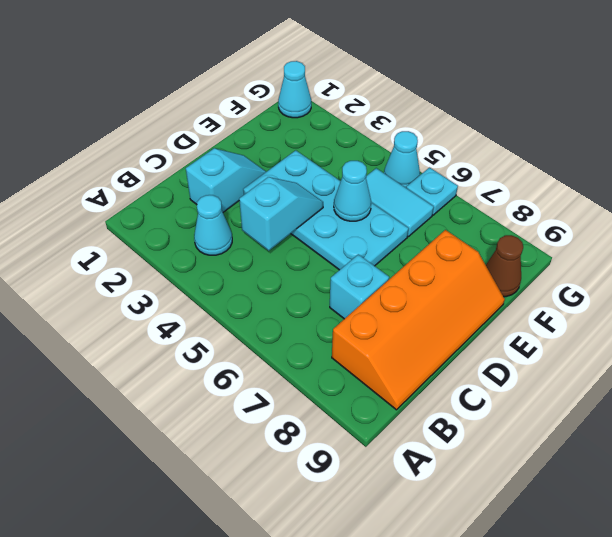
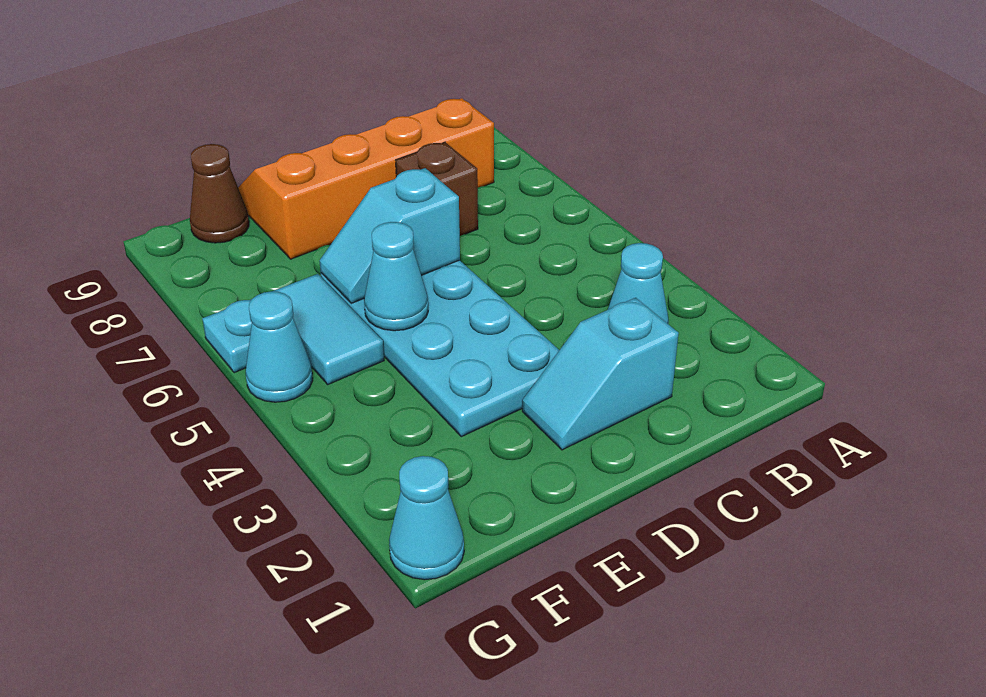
cyan 1x2 slope [239,177,323,251] -> cyan 1x2 slope moved to [319,168,460,303]
cyan 1x1 brick [330,254,389,319] -> brown 1x1 brick [396,142,478,236]

